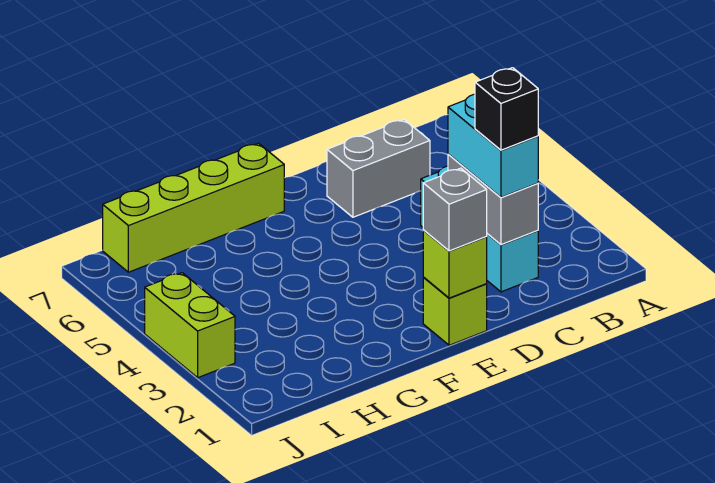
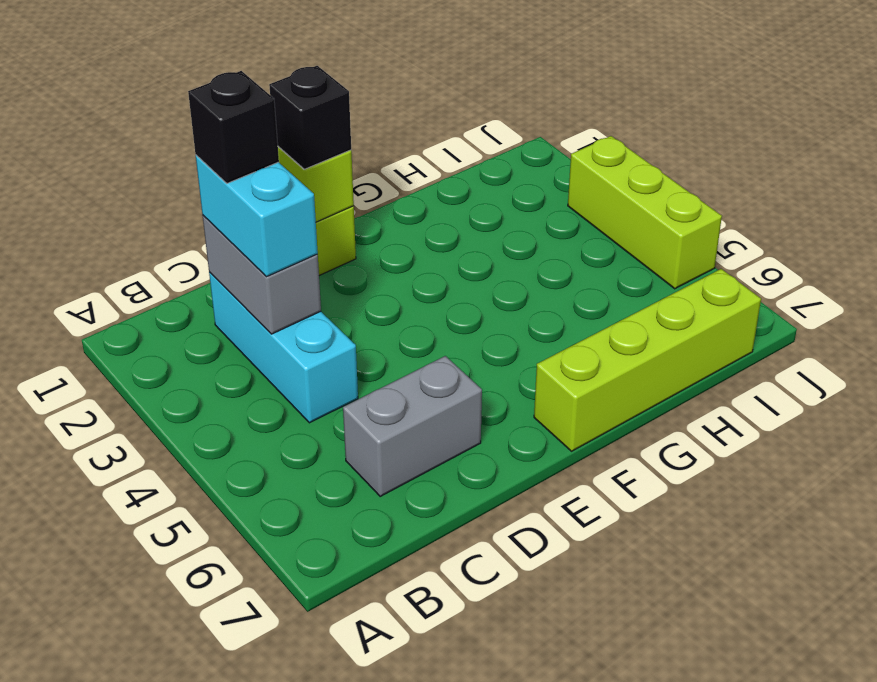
grey 1x1 brick [423,168,487,251] -> black 1x1 brick [269,66,351,169]
lime 1x2 brick [145,273,235,378] -> lime 1x3 brick [568,136,722,289]

